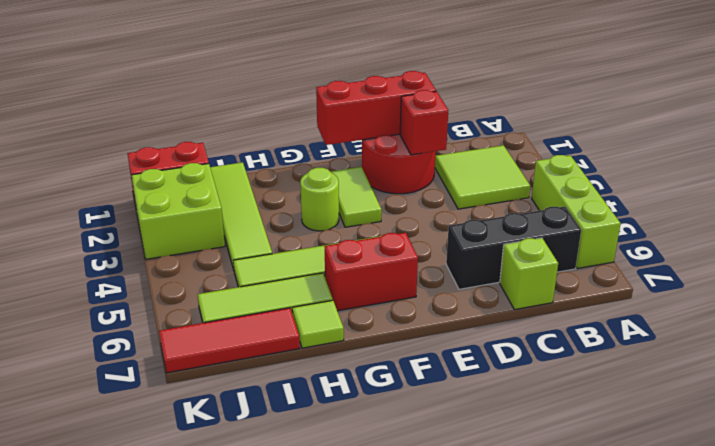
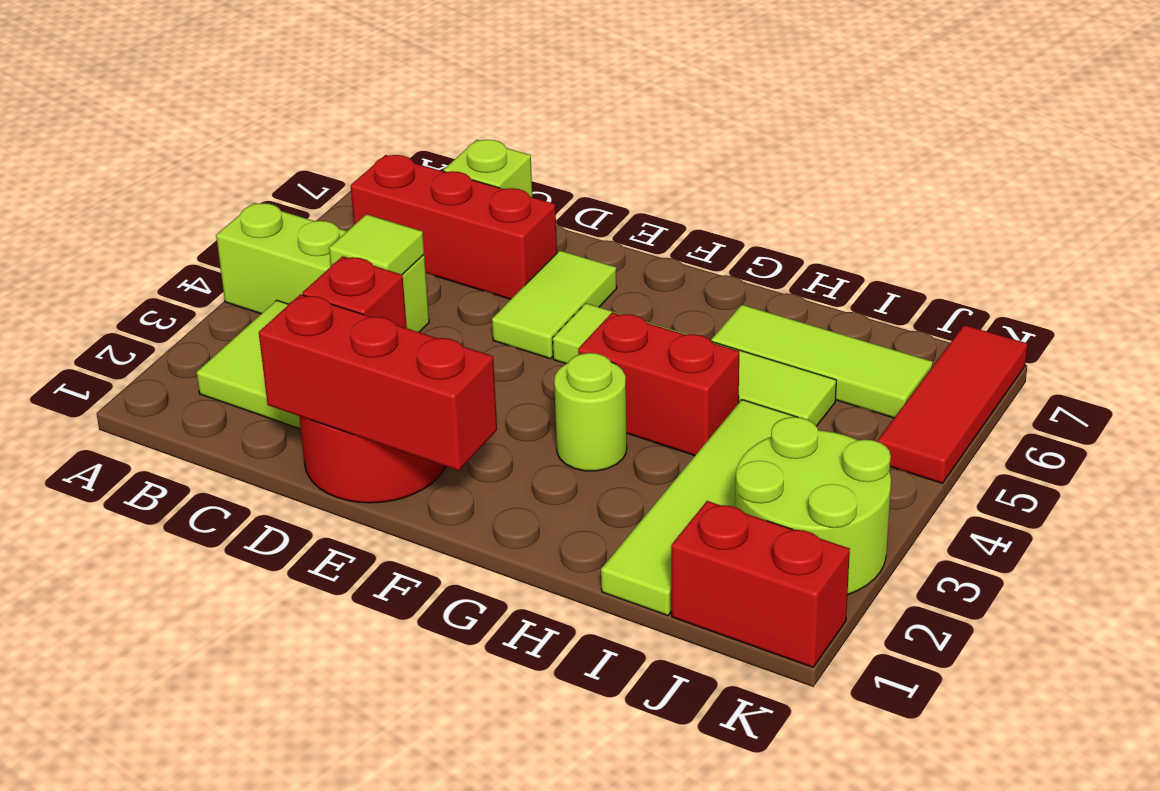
lime 1x3 brick [532,155,621,269] -> lime 1x3 brick turned to [216,203,429,332]
black 1x3 brick [446,207,581,289] -> red 1x3 brick [351,155,557,299]
lime 1x2 tile [330,167,382,227] -> lime 1x2 tile moved to [492,251,617,359]
red 1x2 brick [324,233,418,311] -> red 1x2 brick moved to [578,312,739,456]
lime 1x1 tile [292,300,344,348] -> lime 1x1 tile moved to [329,214,424,275]
red 1x3 tile [159,308,300,373] -> red 1x3 tile turned to [878,325,1027,483]
lime 2x2 brick [131,163,225,259] -> lime 2x2 round brick [735,417,891,595]

